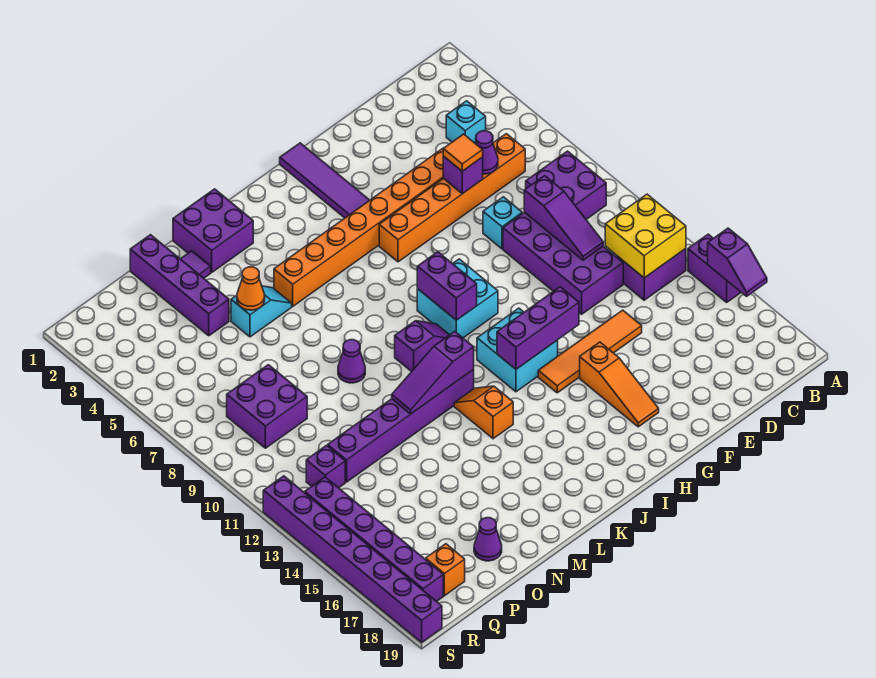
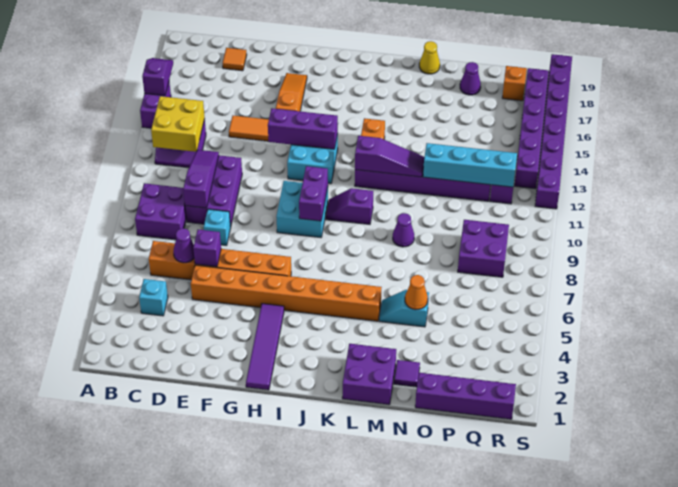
purple 2x4 brick [503,212,623,314] -> purple 2x3 brick [185,155,242,227]
orange 1x1 tile [443,134,483,171] -> orange 1x1 tile moved to [223,48,247,71]
none -> yellow 1x1 cone [419,41,440,74]
none -> cyan 1x4 brick [423,143,517,187]
purple 1x4 brick [130,235,229,336] -> purple 1x4 brick turned to [415,373,516,419]

